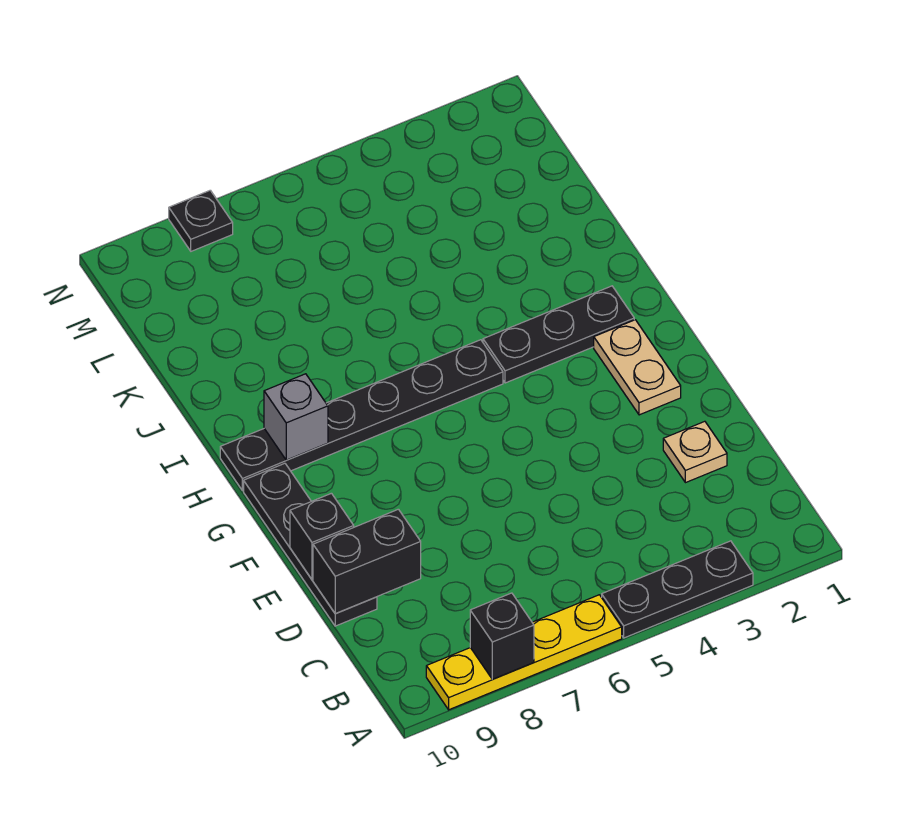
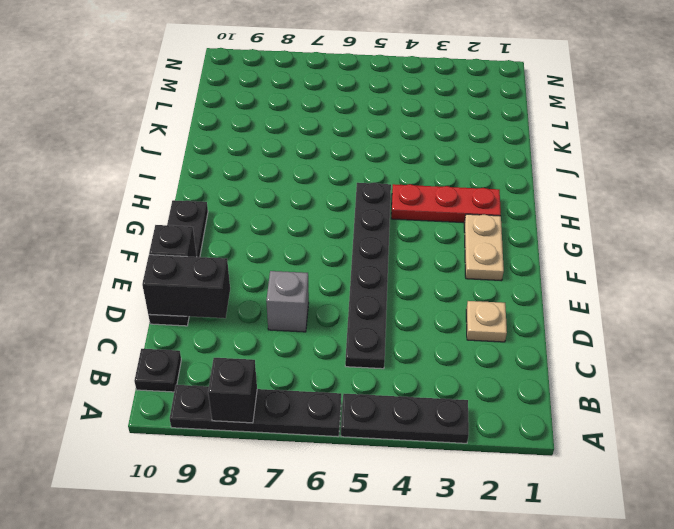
yellow 1x4 plate [426,595,622,710] -> black 1x4 plate [170,385,341,437]
black 1x3 plate [483,286,634,383] -> red 1x3 plate [391,184,501,223]
black 1x6 plate [220,340,503,491] -> black 1x6 plate turned to [345,183,391,369]
grey 1x1 brick [264,374,328,460] -> grey 1x1 brick moved to [266,271,309,332]
black 1x1 plate [169,190,233,251] -> black 1x1 plate moved to [134,349,181,392]

